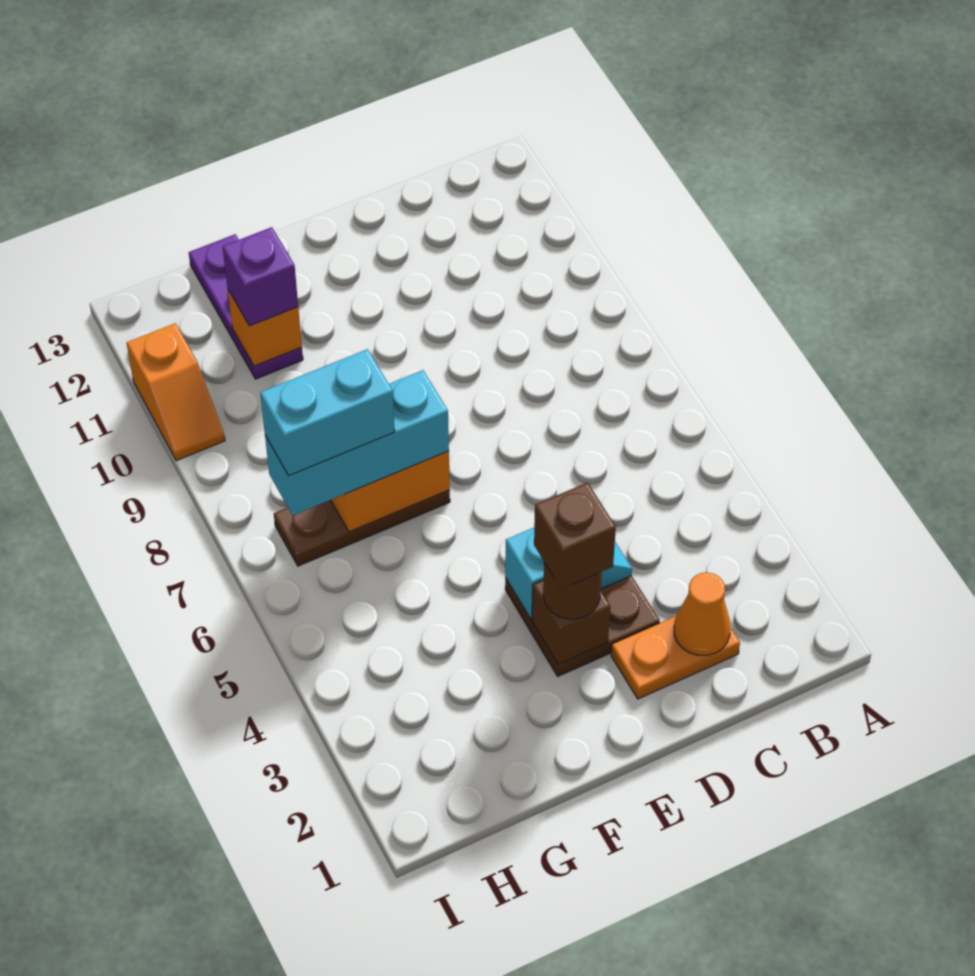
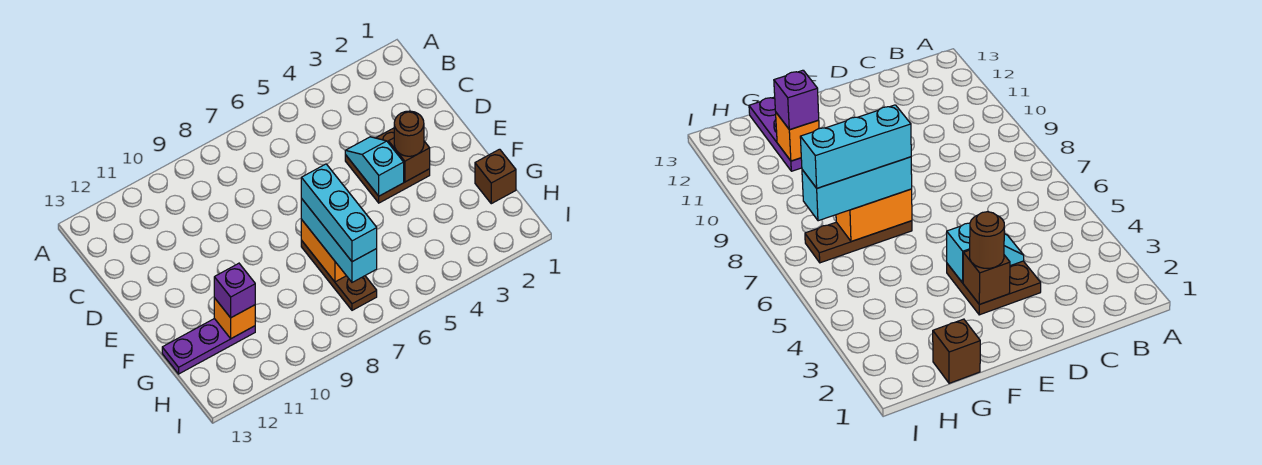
orange 1x2 plate [611,616,740,699] -> none
orange 1x1 cone [674,573,731,655] -> none
brown 1x1 brick [534,483,616,589] -> brown 1x1 brick moved to [475,149,516,204]
cyan 1x2 brick [260,349,395,476] -> cyan 1x3 brick [301,164,377,262]
orange 1x2 slope [127,323,225,461] -> none

